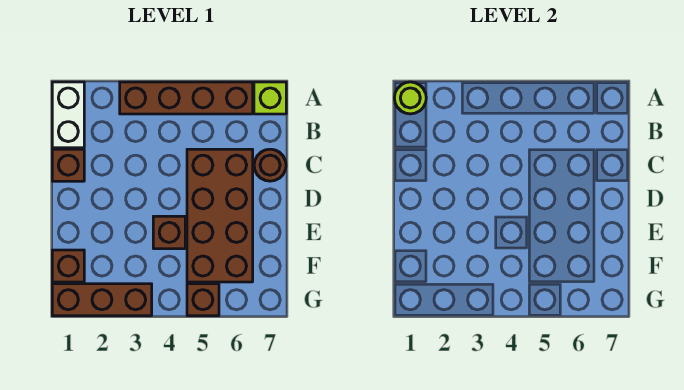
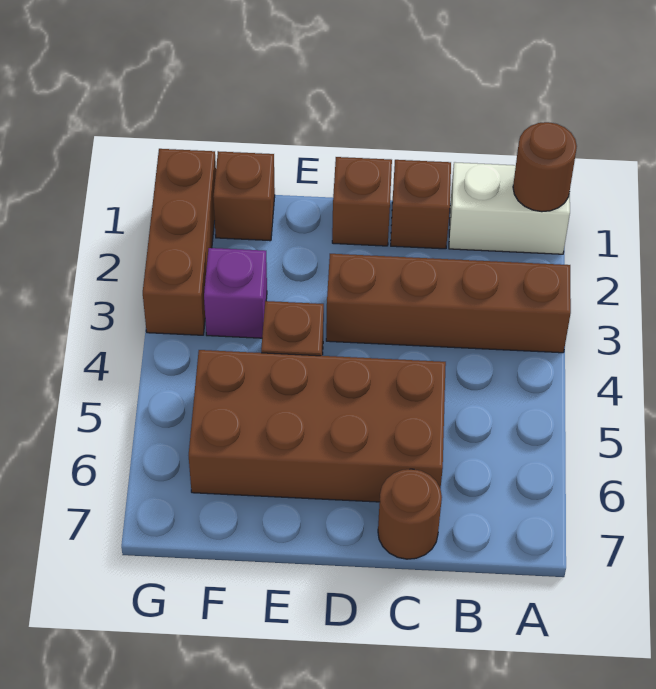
lime 1x1 round brick [394,82,426,114] -> brown 1x1 round brick [513,122,577,212]
brown 1x4 brick [120,82,253,114] -> brown 1x4 brick turned to [326,254,571,353]
lime 1x1 brick [254,82,286,114] -> none
none -> purple 1x1 brick [204,248,267,338]
brown 1x1 brick [187,284,219,316] -> brown 1x1 brick moved to [332,157,392,246]

